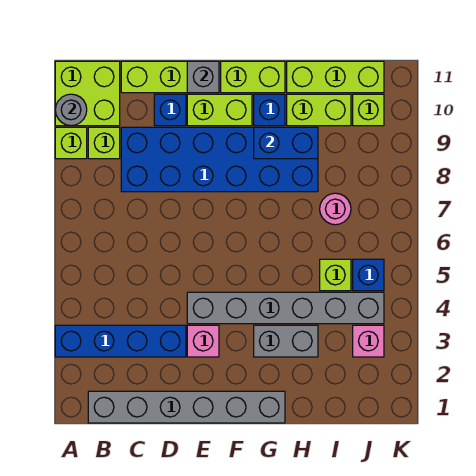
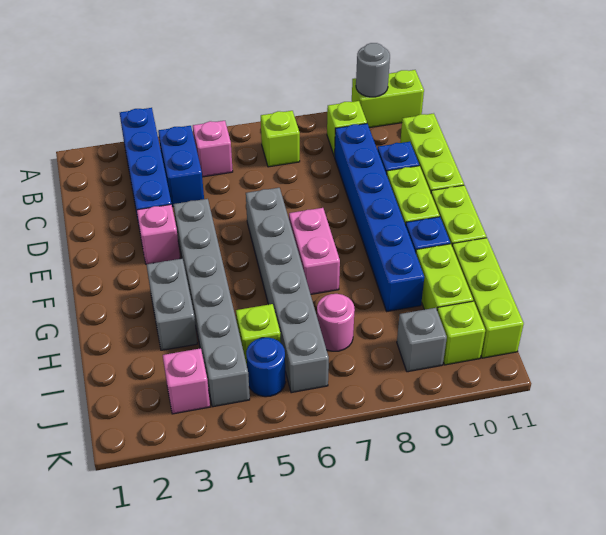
lime 1x1 brick [55,127,87,159] -> lime 1x1 brick moved to [261,111,300,167]
lime 2x2 brick [55,61,120,126] -> lime 1x2 brick [352,70,424,128]
grey 1x6 brick [88,391,285,423] -> grey 1x6 brick moved to [246,188,329,393]
none -> pink 1x1 brick [193,121,233,177]
blue 2x6 brick [121,127,318,192] -> blue 1x6 brick [334,124,424,311]
grey 1x1 brick [187,61,219,93] -> grey 1x1 brick moved to [397,308,447,372]
none -> pink 1x2 brick [289,208,340,294]
blue 1x2 brick [254,127,318,159] -> blue 1x2 brick moved to [158,126,204,207]
blue 1x1 brick [353,259,384,291] -> blue 1x1 round brick [246,338,286,397]

